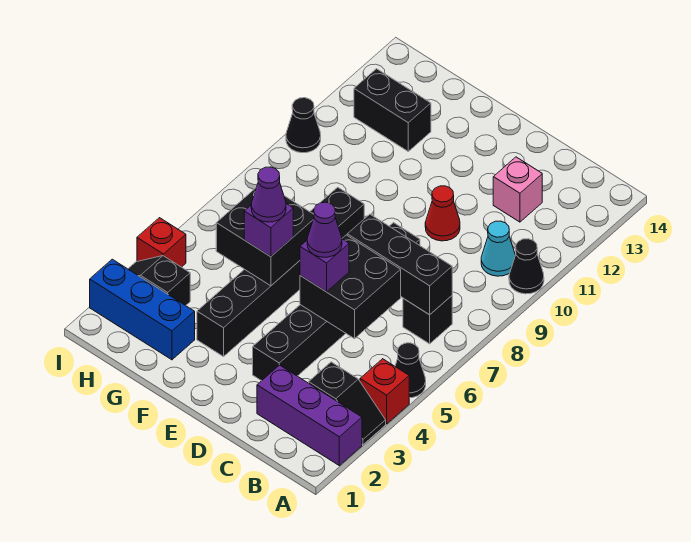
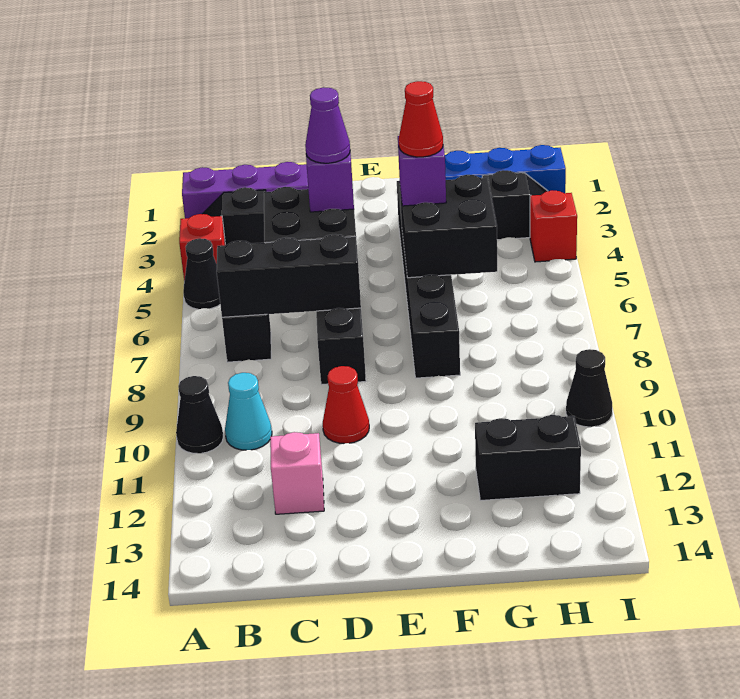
purple 1x1 cone [251,167,286,222] -> red 1x1 cone [399,81,443,157]

